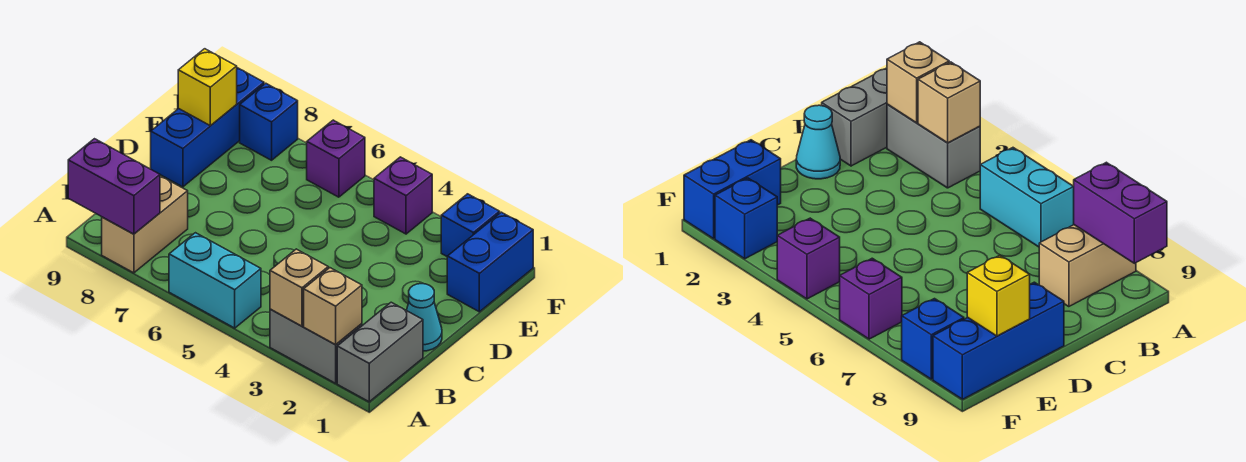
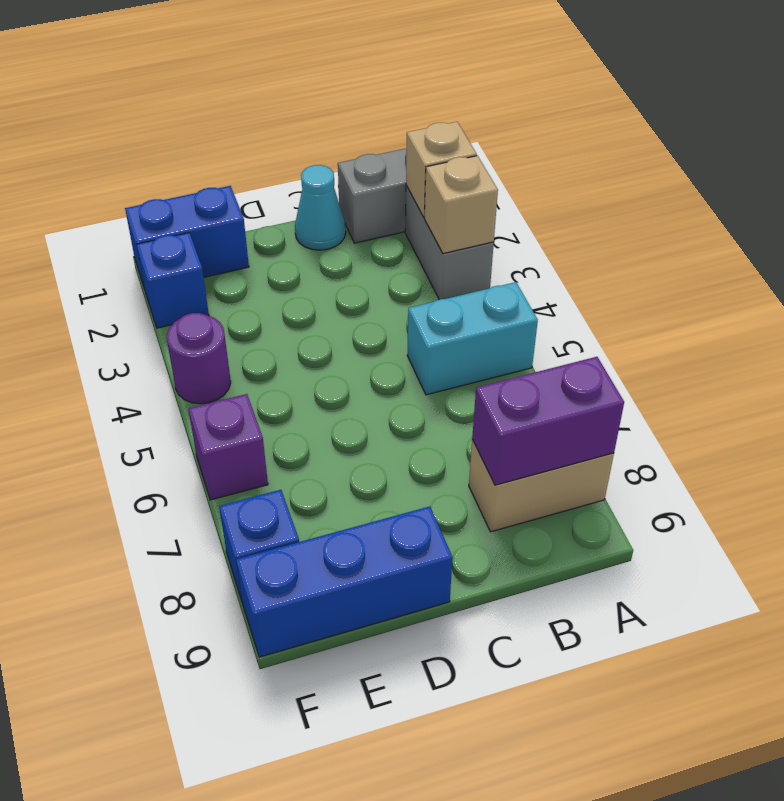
cyan 1x2 brick [169,233,261,328] -> cyan 1x2 brick turned to [407,282,538,395]
purple 1x2 brick [68,139,160,234] -> purple 1x2 brick turned to [472,357,624,485]
yellow 1x1 brick [178,49,237,125] -> none
purple 1x1 brick [374,157,432,234] -> purple 1x1 round brick [167,313,231,404]

